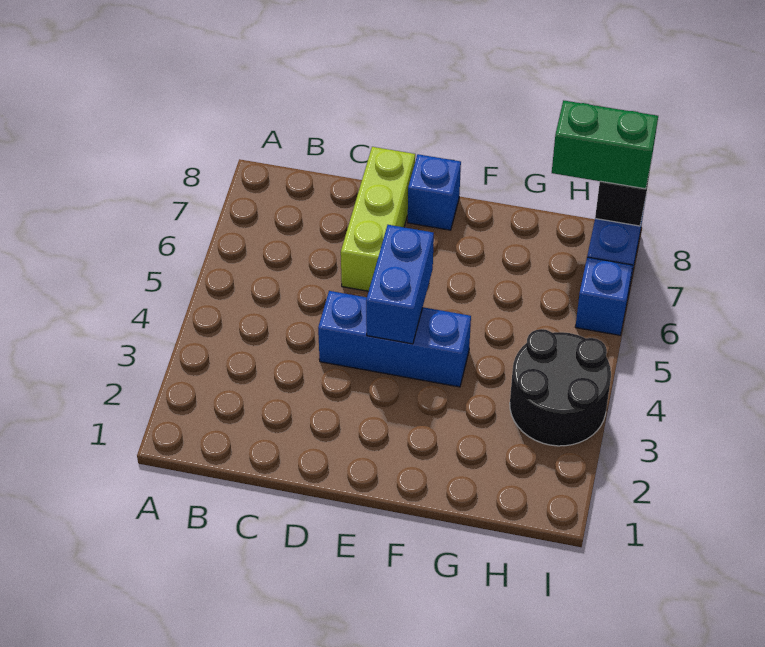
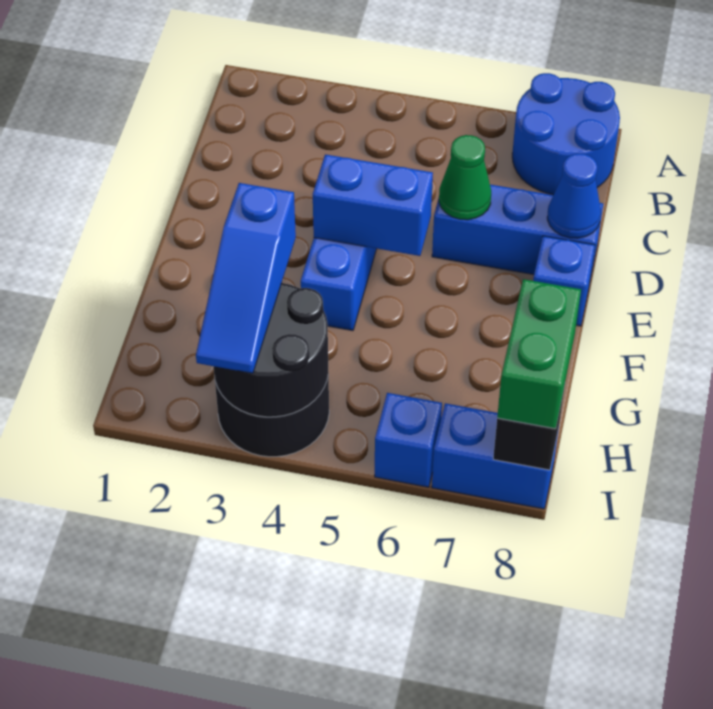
none -> blue 2x2 round brick [512,73,620,195]
lime 1x3 brick [341,147,415,291] -> blue 1x3 brick [432,185,603,279]
none -> green 1x1 cone [439,135,491,220]
none -> blue 1x1 cone [547,153,601,238]
none -> blue 1x3 slope [196,183,296,373]
none -> black 2x2 round brick [214,283,328,417]

